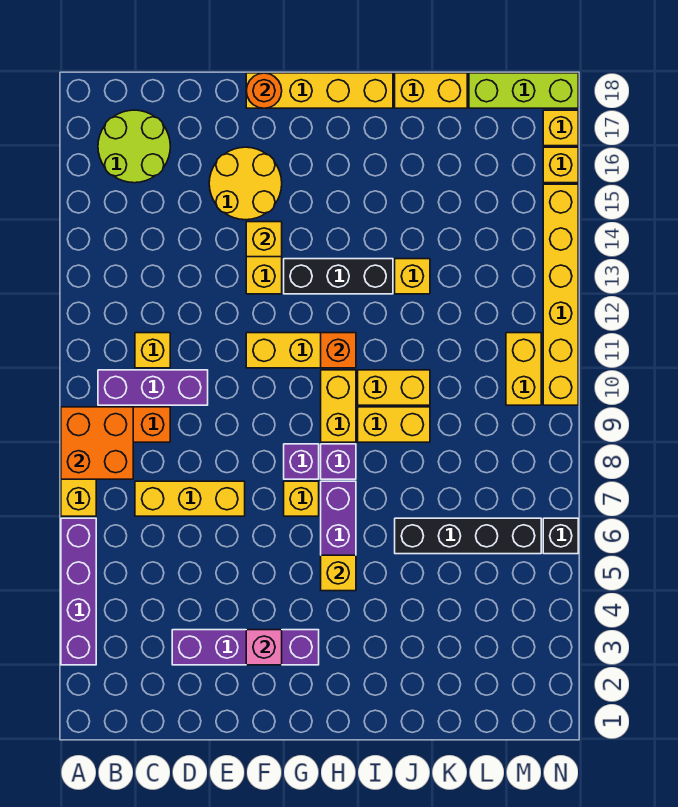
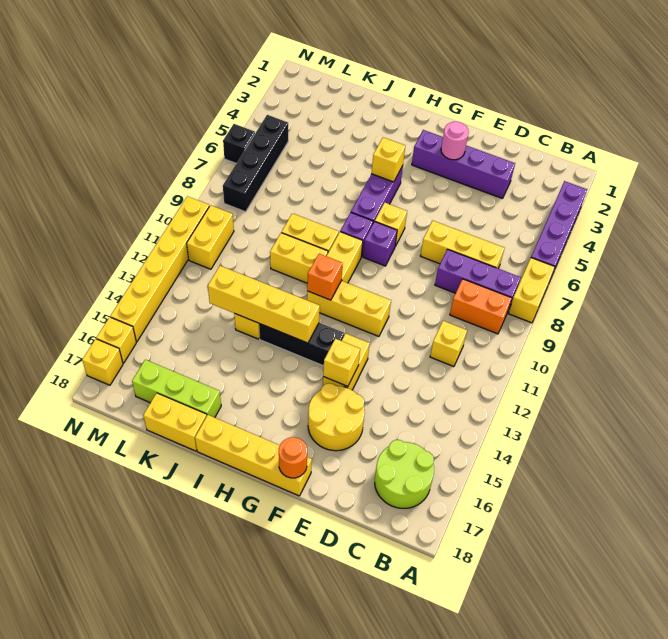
orange 2x2 brick [61,407,133,479] -> none
purple 1x3 brick [98,370,208,405] -> purple 1x3 brick moved to [435,249,521,310]
pink 1x1 brick [246,630,282,665] -> pink 1x1 round brick [441,122,469,160]
none -> yellow 1x4 brick [208,266,320,343]
black 1x4 brick [395,518,541,554] -> black 1x4 brick turned to [223,115,288,212]
lime 1x3 brick [469,73,578,108] -> lime 1x3 brick moved to [132,360,221,418]

